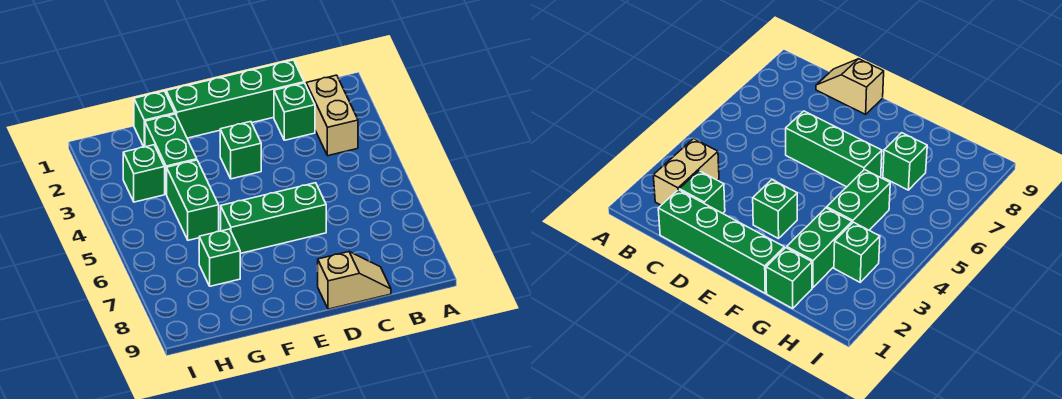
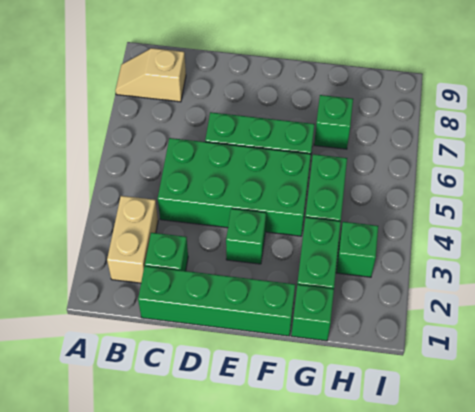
none -> green 2x4 brick [158,138,311,236]
tan 1x2 slope [317,252,391,309] -> tan 1x2 slope moved to [115,48,186,102]

